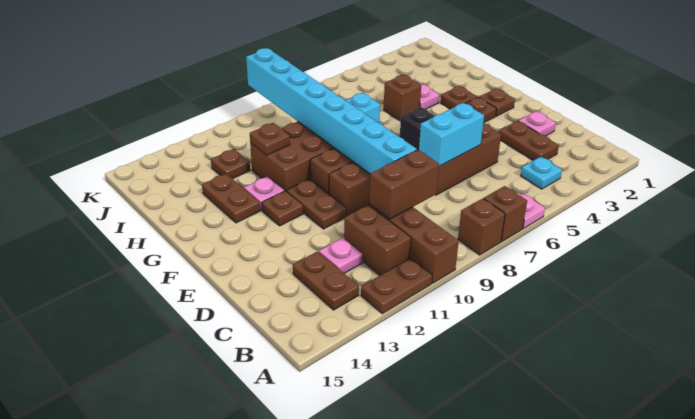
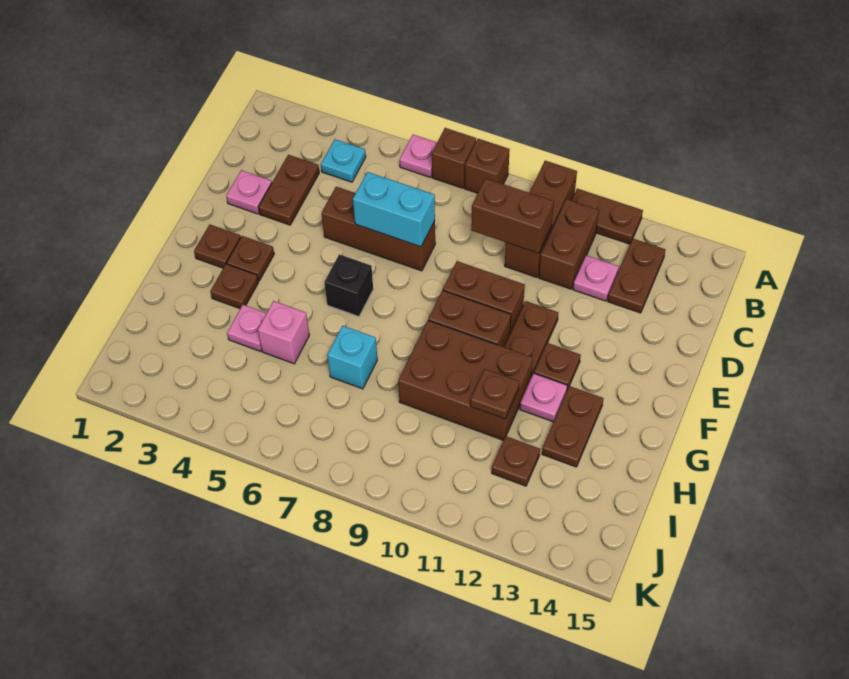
cyan 1x8 brick [246,48,417,174] -> none
brown 1x1 brick [384,75,421,121] -> pink 1x1 brick [258,301,309,364]

